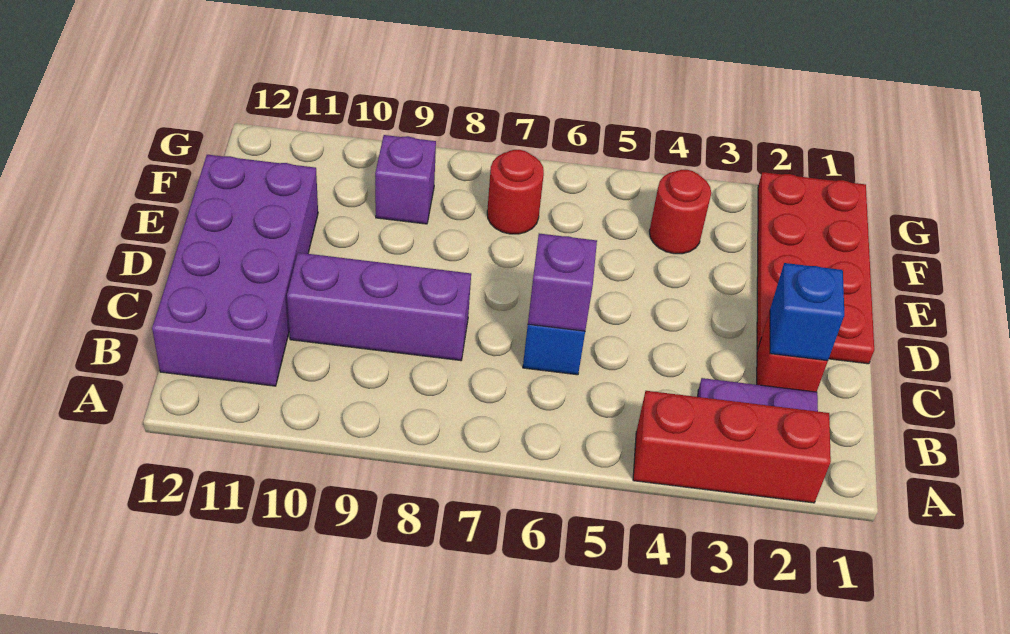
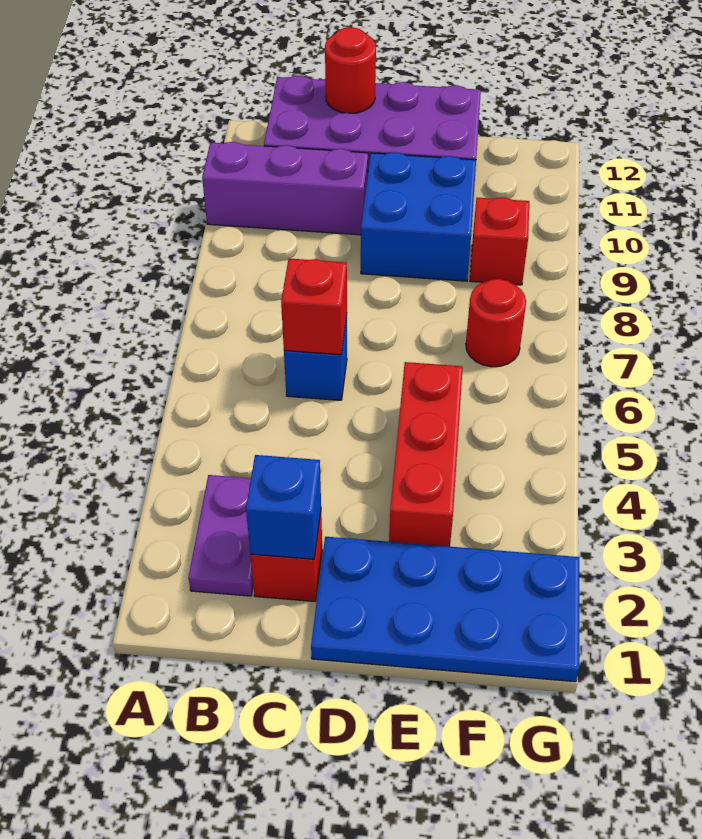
red 1x3 brick [633,391,831,503] -> red 1x3 brick moved to [389,362,463,547]
purple 1x1 brick [528,234,597,331] -> red 1x1 brick [281,259,347,355]
purple 1x3 brick [287,253,471,361] -> purple 1x3 brick turned to [202,142,368,235]
red 2x4 plate [757,172,874,364] -> blue 2x4 plate [311,537,579,682]
none -> blue 2x2 brick [361,152,476,281]
red 1x1 round brick [649,170,711,254] -> red 1x1 round brick moved to [325,27,376,113]
purple 1x1 brick [375,135,436,224] -> red 1x1 brick [470,197,529,285]

